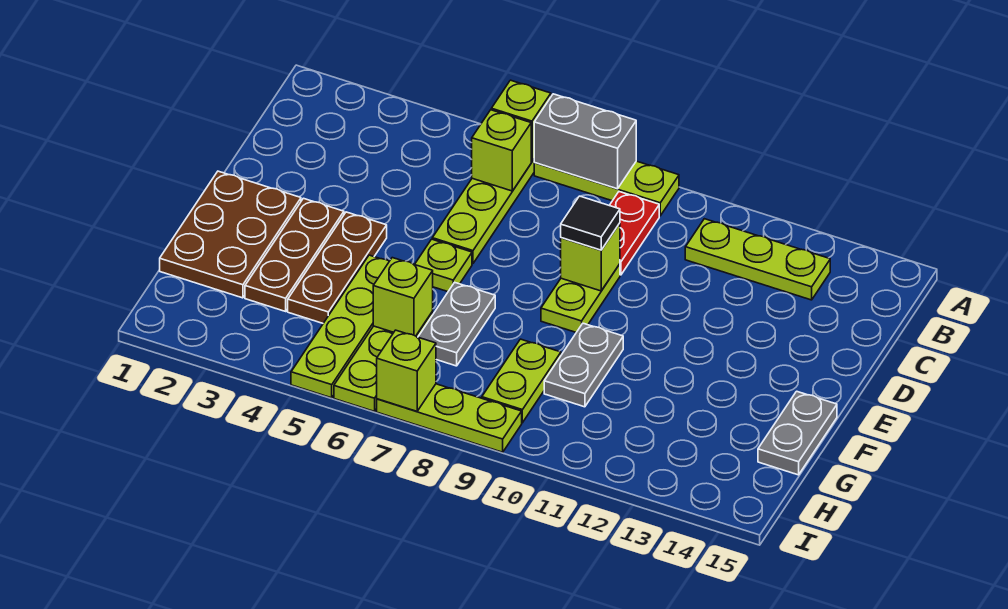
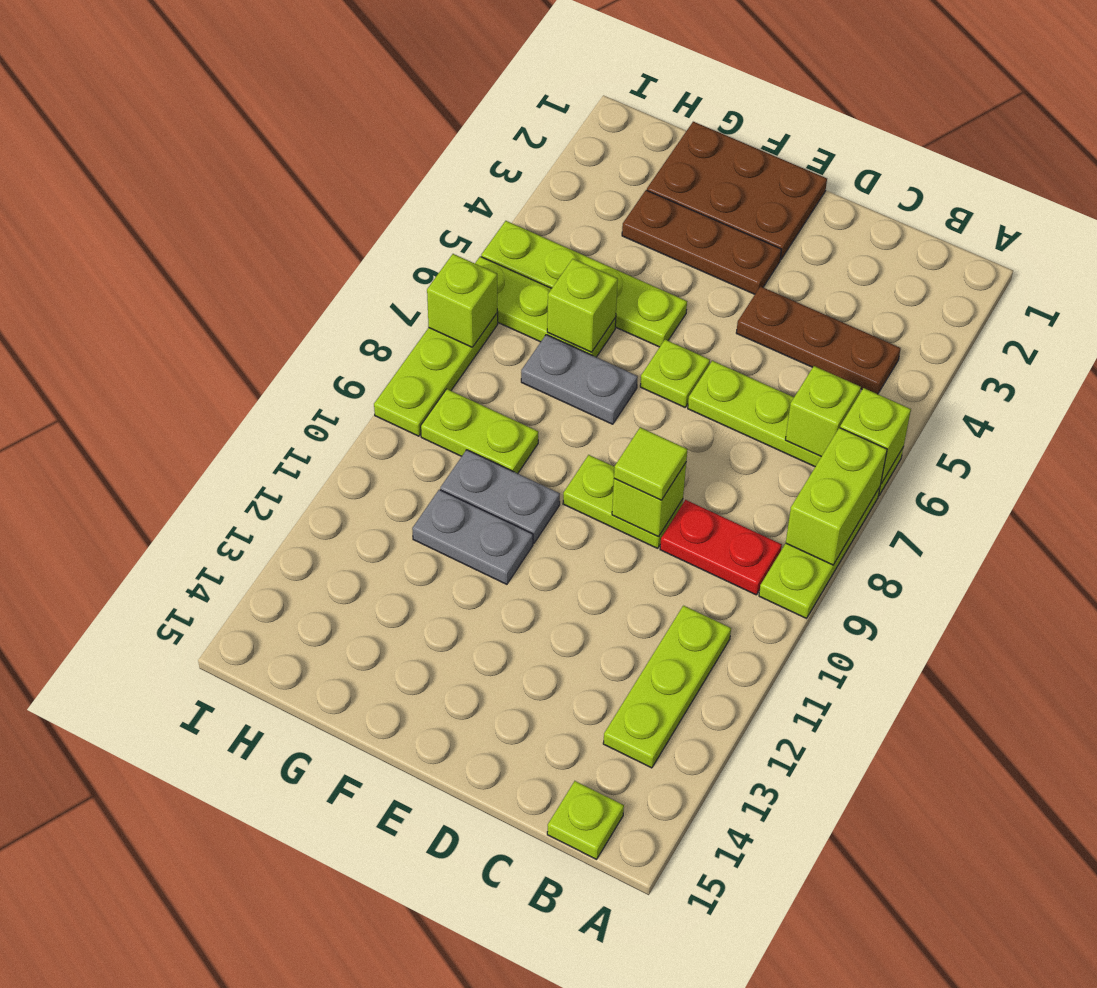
grey 1x2 brick [534,94,636,189] -> lime 1x2 brick [786,428,887,565]
none -> lime 1x1 plate [547,781,624,859]
black 1x1 tile [561,196,620,250] -> lime 1x1 tile [614,427,688,500]
brown 1x3 plate [288,212,387,323] -> brown 1x3 plate moved to [736,286,901,394]
grey 1x2 plate [758,391,837,475] -> grey 1x2 plate moved to [412,490,533,584]

